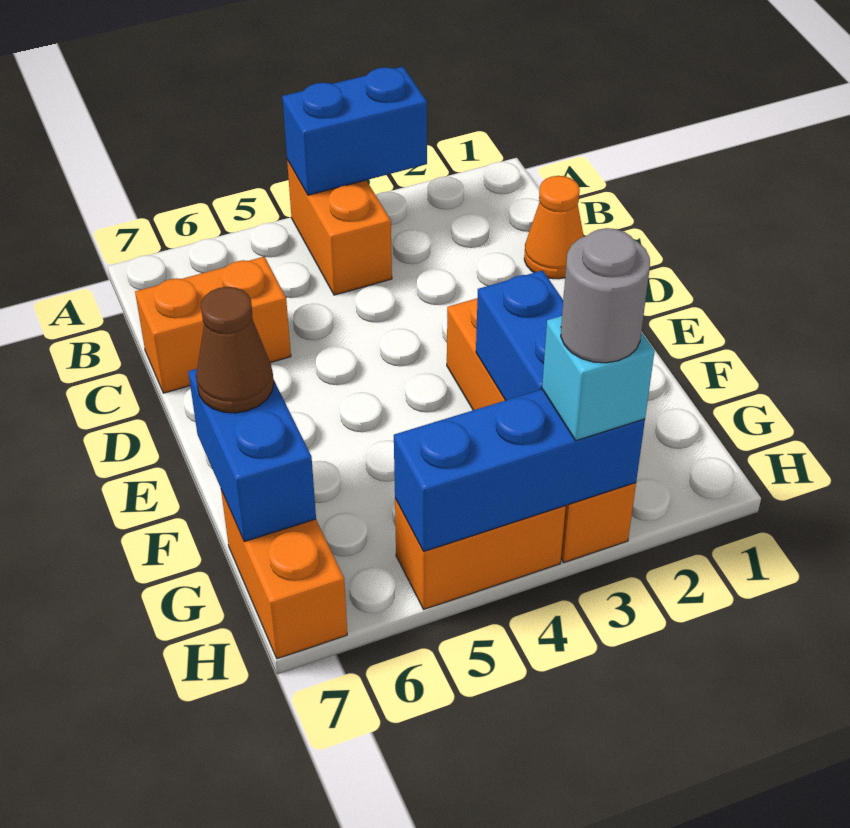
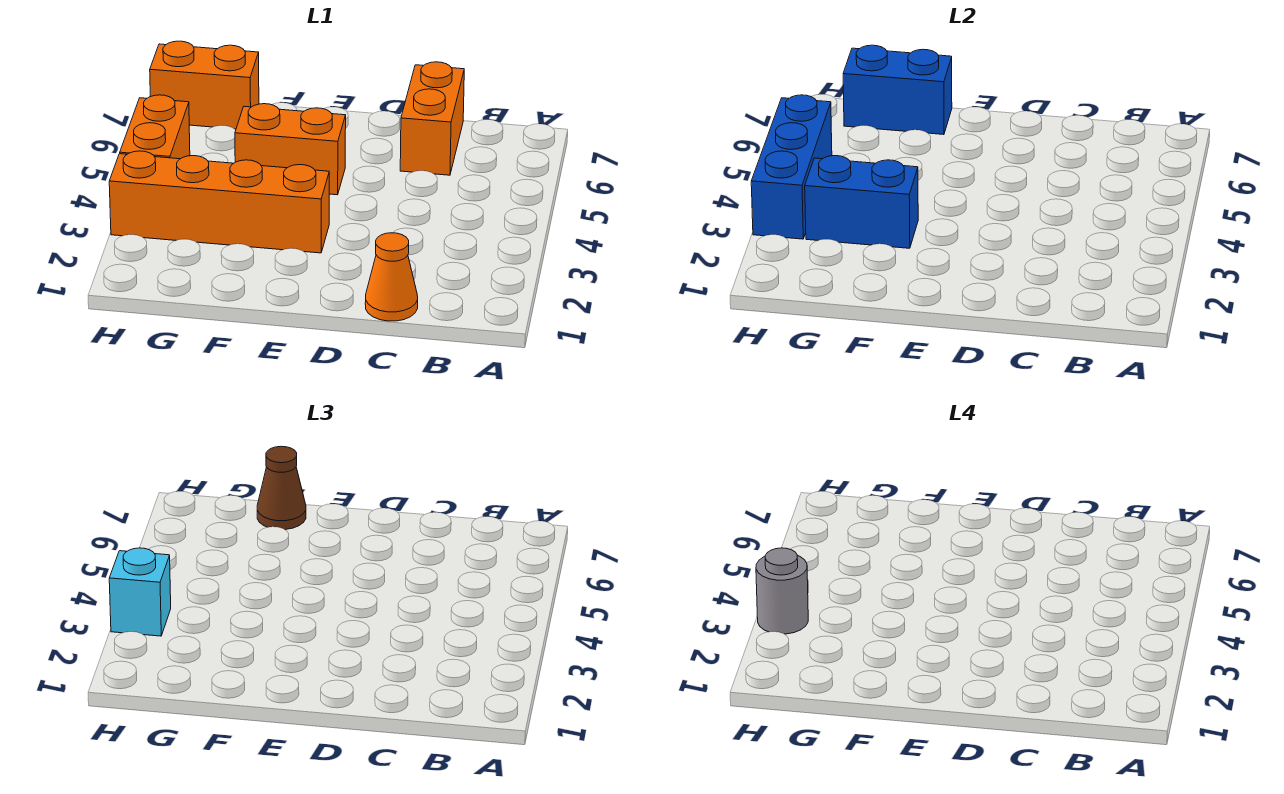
blue 1x2 brick [282,67,427,195] -> none
orange 1x2 brick [287,160,392,295] -> orange 1x2 brick moved to [235,104,346,195]

